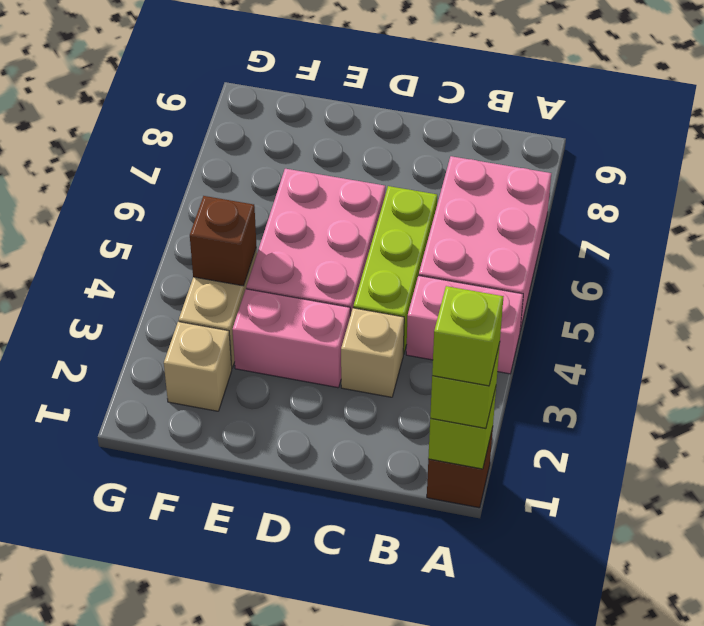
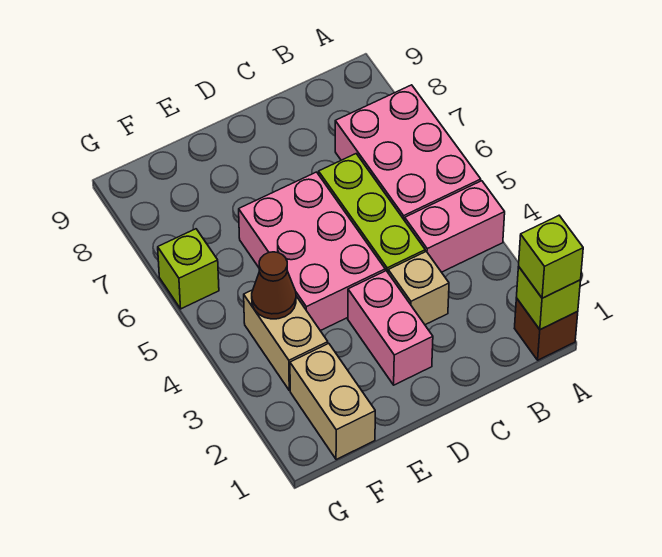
lime 1x1 brick [432,286,503,386] -> lime 1x1 brick moved to [158,229,219,309]
pink 1x2 brick [232,289,350,388] -> pink 1x2 brick turned to [348,271,433,385]
tan 1x1 brick [164,322,232,411] -> tan 1x2 brick [290,343,375,460]
brown 1x1 brick [190,196,256,286] -> brown 1x1 cone [252,252,296,319]

